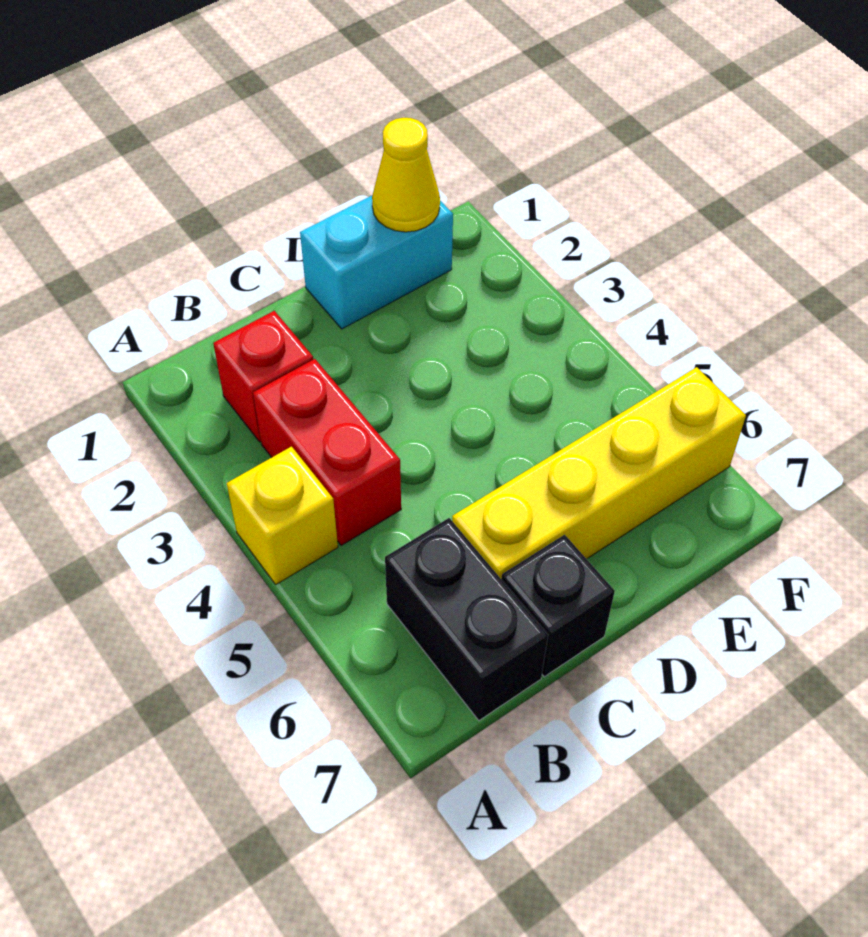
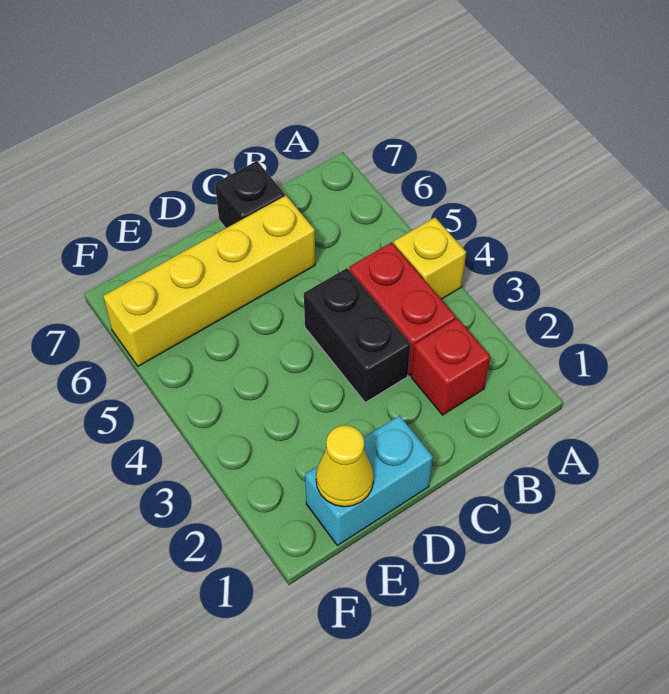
black 1x2 brick [385,518,548,720] -> black 1x2 brick moved to [304,268,410,403]

